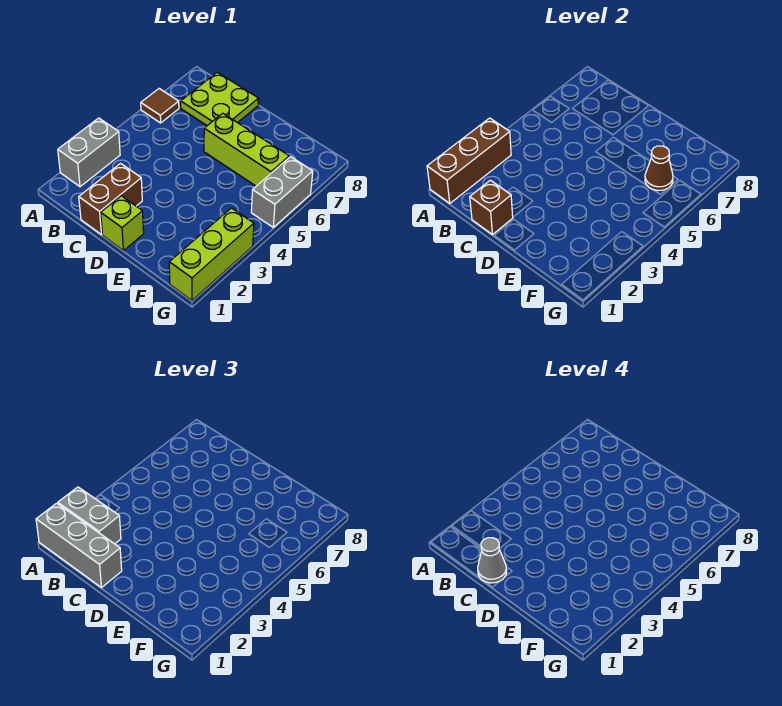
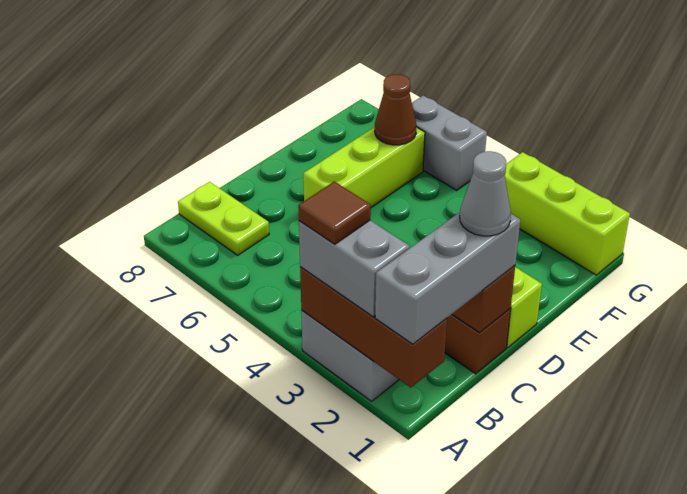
grey 1x2 brick [58,487,121,544] -> grey 1x2 brick turned to [299,220,410,317]
brown 1x1 tile [141,89,179,123] -> brown 1x1 tile moved to [298,181,371,244]
lime 2x2 plate [181,72,259,126] -> lime 1x2 plate [178,182,269,255]

